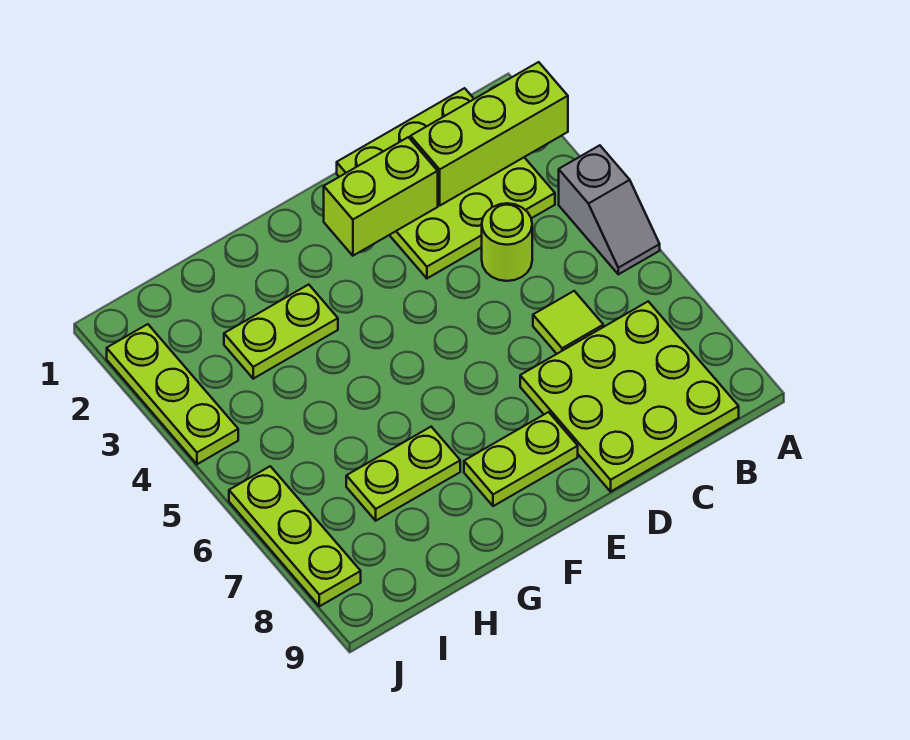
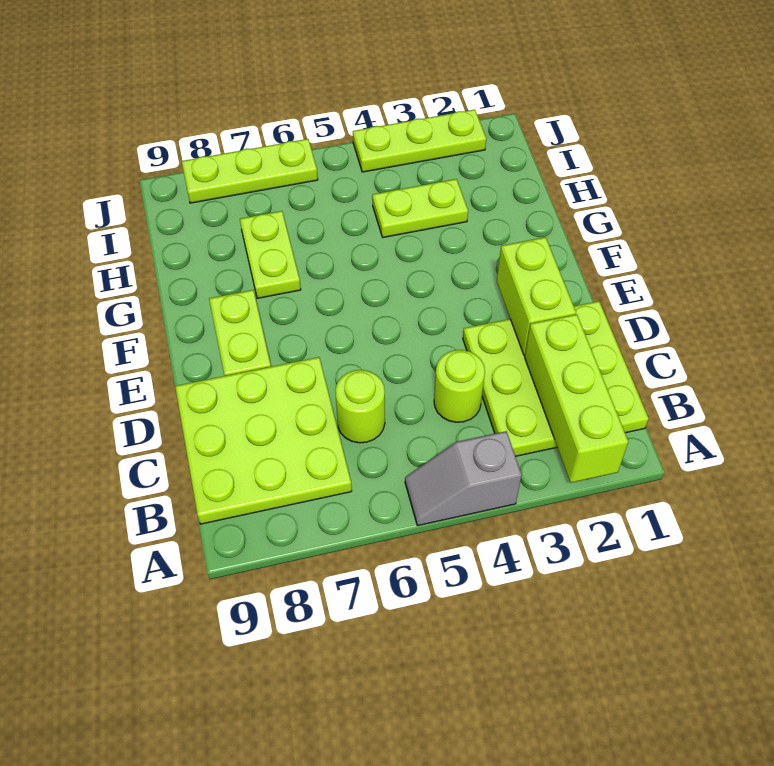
lime 1x1 tile [533,291,603,354] -> lime 1x1 round brick [335,370,385,443]
lime 1x2 plate [224,285,338,379] -> lime 1x2 plate turned to [372,179,468,237]

